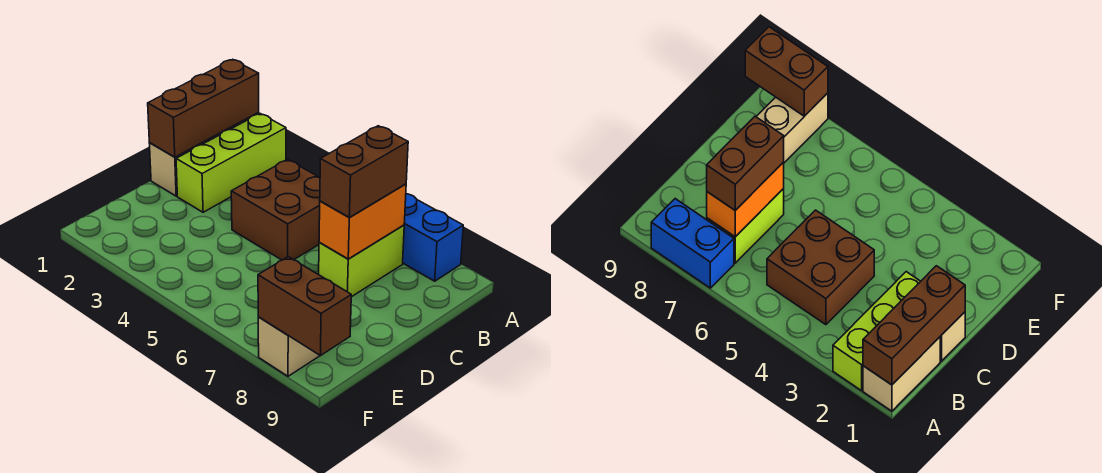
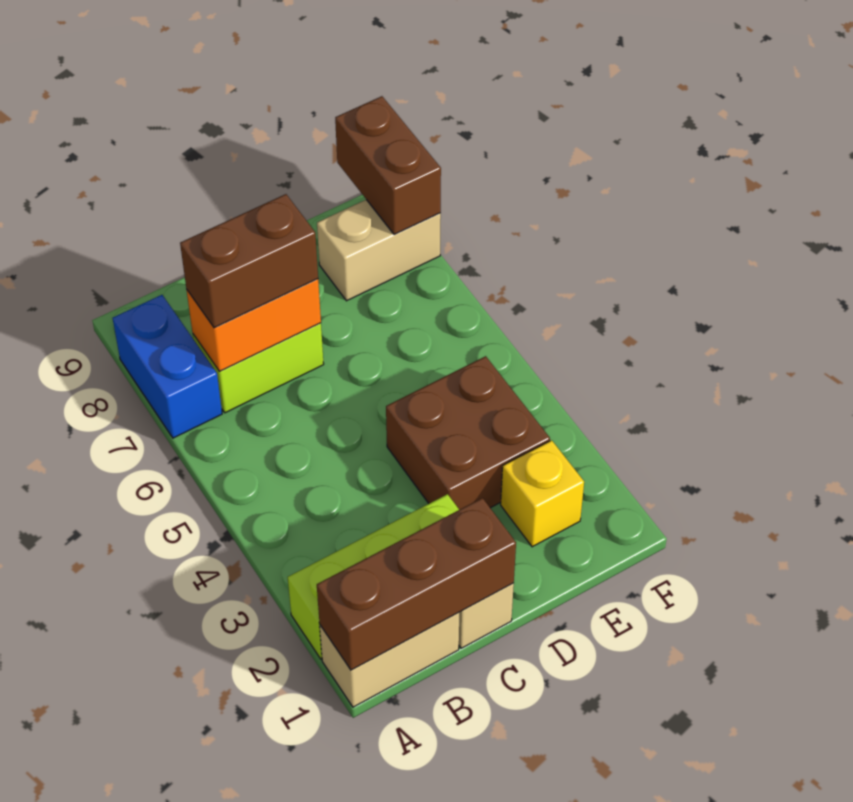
brown 2x2 brick [231,160,320,260] -> brown 2x2 brick moved to [386,356,550,510]
none -> yellow 1x1 brick [501,440,584,547]

